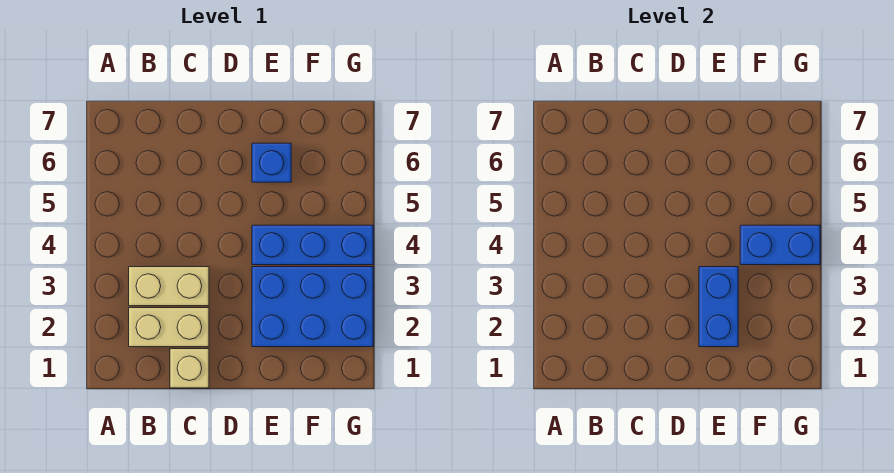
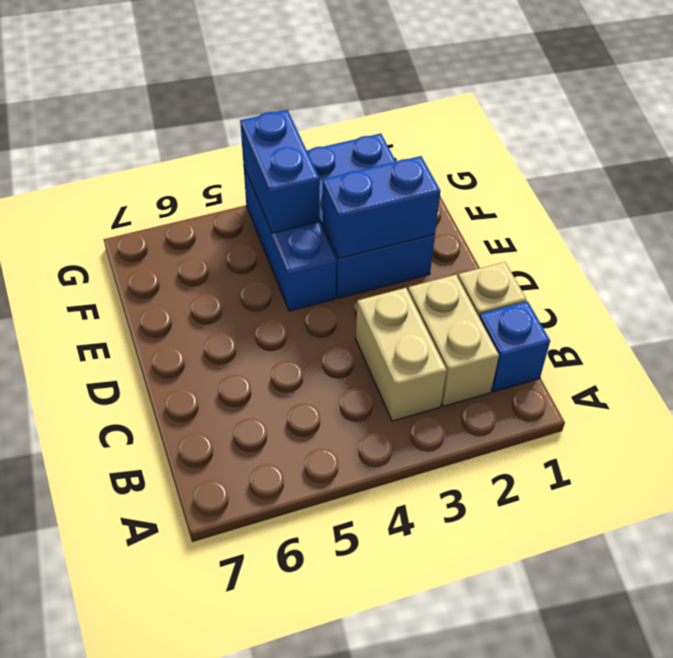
blue 1x1 brick [252,143,291,182] -> blue 1x1 brick moved to [479,301,550,392]

